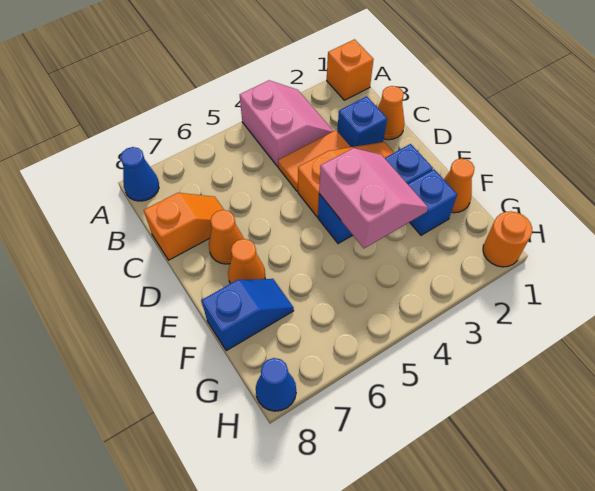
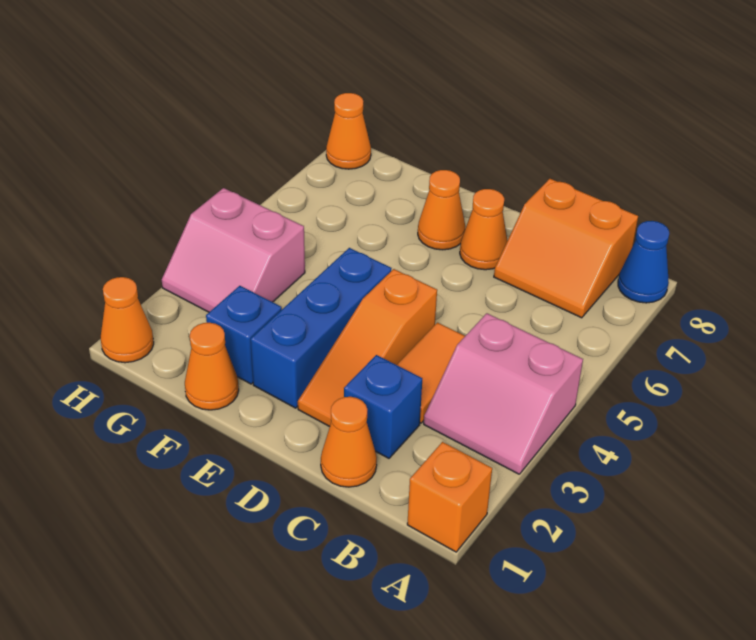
orange 1x2 slope [144,193,224,260] -> orange 2x2 slope [494,179,638,318]
pink 2x2 slope [319,148,428,248] -> pink 2x2 slope moved to [162,188,305,312]
blue 1x2 slope [202,279,294,351] -> none
orange 1x1 round brick [483,211,532,267] -> orange 1x1 cone [101,277,154,363]
blue 1x1 cone [256,358,296,411] -> orange 1x1 cone [326,93,371,169]

